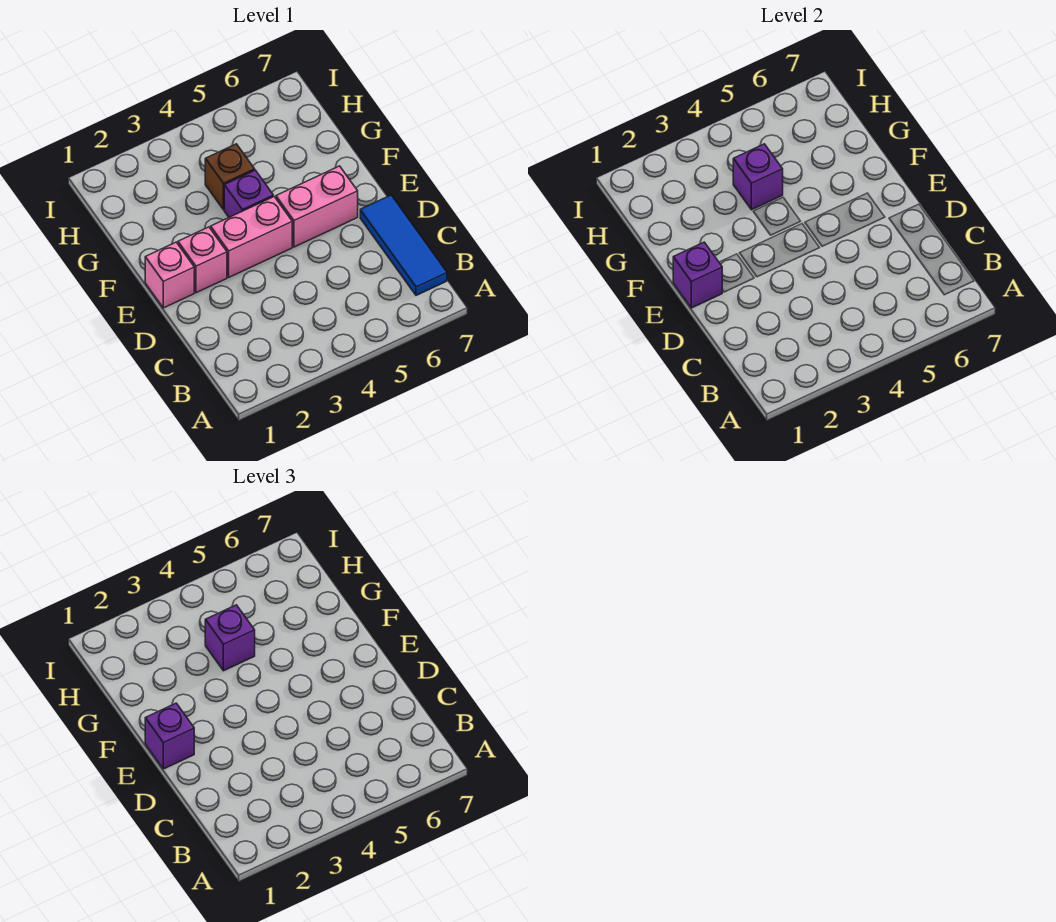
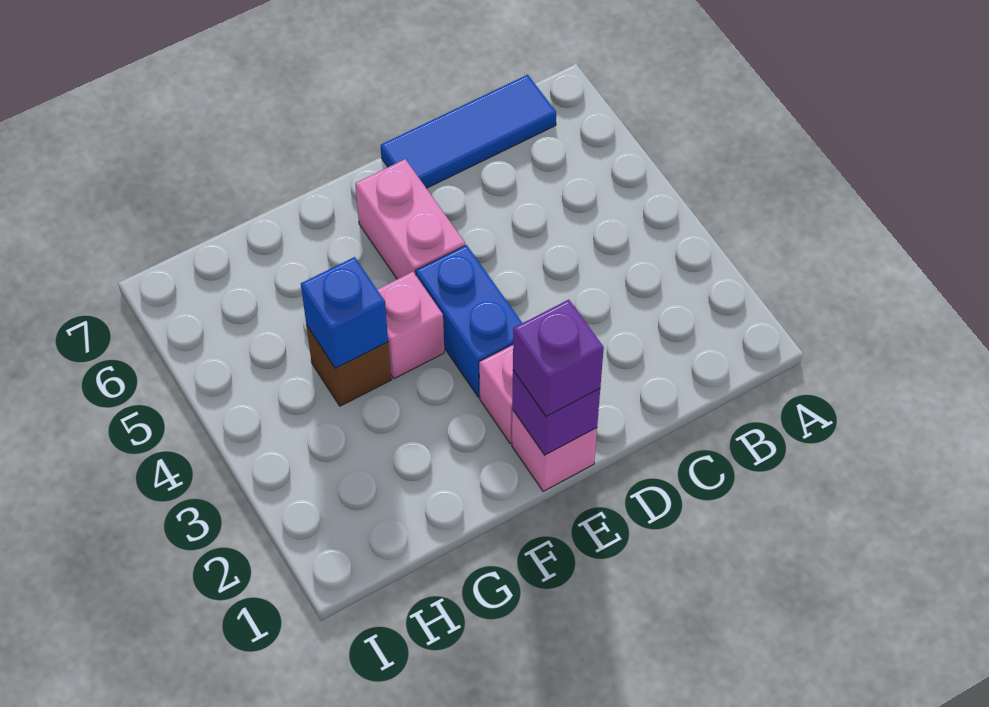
pink 1x2 brick [211,197,292,277] -> blue 1x2 brick [416,245,522,397]
purple 1x1 brick [224,170,273,217] -> pink 1x1 brick [377,272,444,379]
purple 1x1 brick [733,144,783,210] -> blue 1x1 brick [301,257,388,368]
purple 1x1 brick [205,605,255,671] -> none

